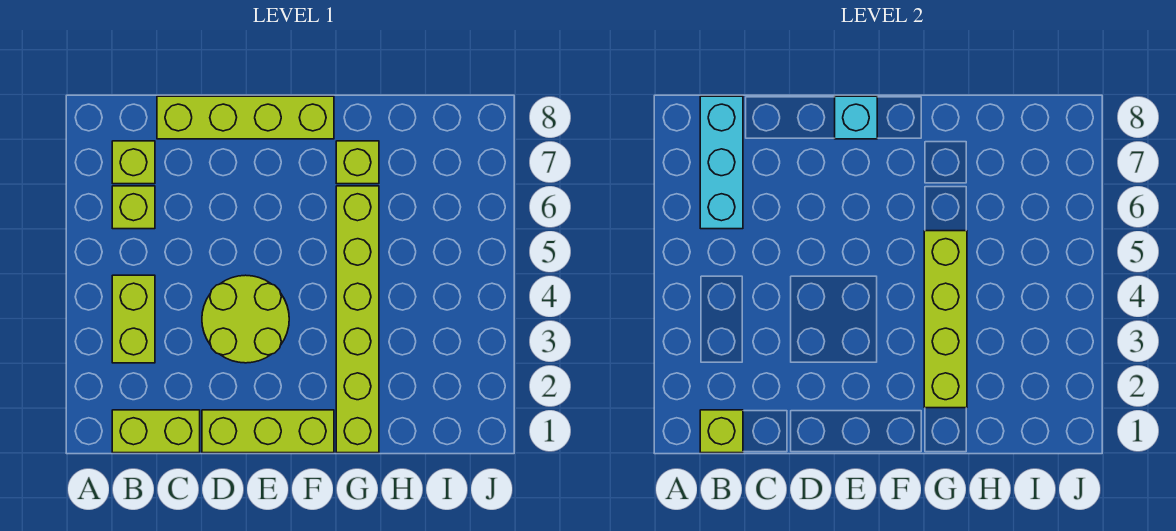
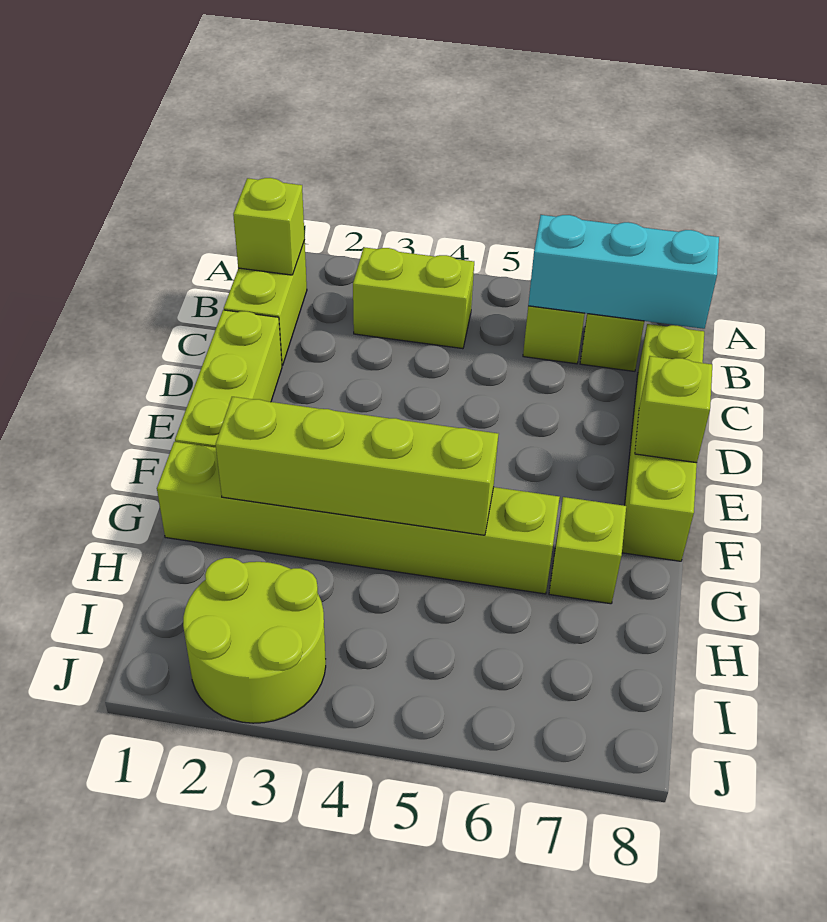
lime 2x2 round brick [202,275,289,363] -> lime 2x2 round brick moved to [183,558,326,723]
cyan 1x1 brick [835,96,877,139] -> lime 1x1 brick [635,356,712,463]

